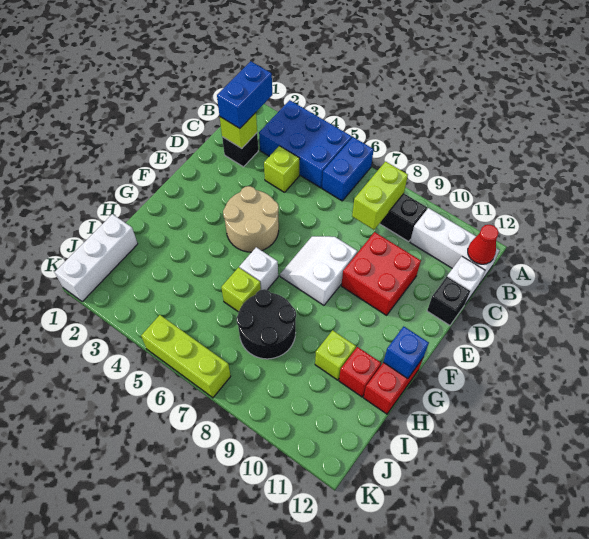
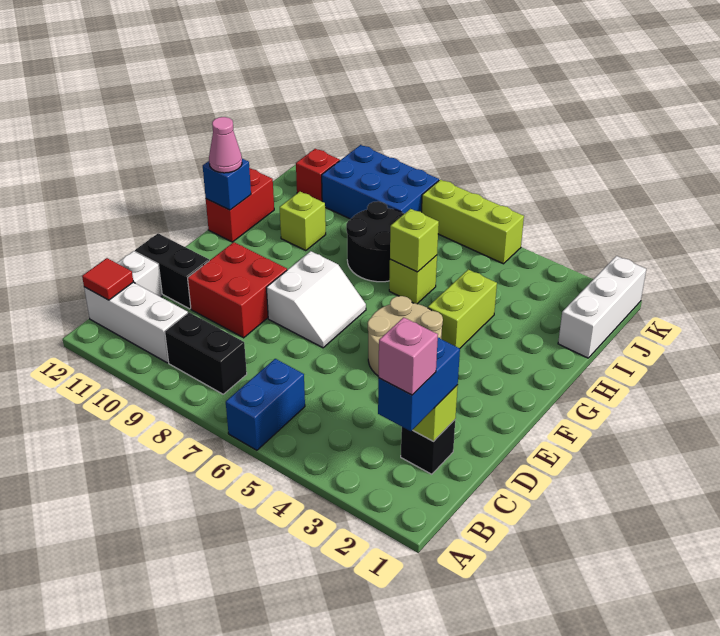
blue 2x3 brick [259,100,352,188] -> blue 2x3 brick moved to [322,145,439,219]
none -> pink 1x1 brick [379,317,438,395]
lime 1x2 brick [352,162,408,230] -> lime 1x2 brick moved to [428,270,497,348]
red 1x1 cone [468,225,499,264] -> red 1x1 tile [82,258,133,300]
lime 1x1 brick [264,146,300,192] -> lime 1x1 brick moved to [390,209,439,272]
black 1x1 brick [427,277,470,325] -> black 1x2 brick [135,233,209,309]
white 1x1 brick [239,247,278,290] -> none
none -> pink 1x1 cone [209,117,242,173]
red 1x1 brick [339,347,381,397] -> red 1x1 brick moved to [296,149,340,201]

